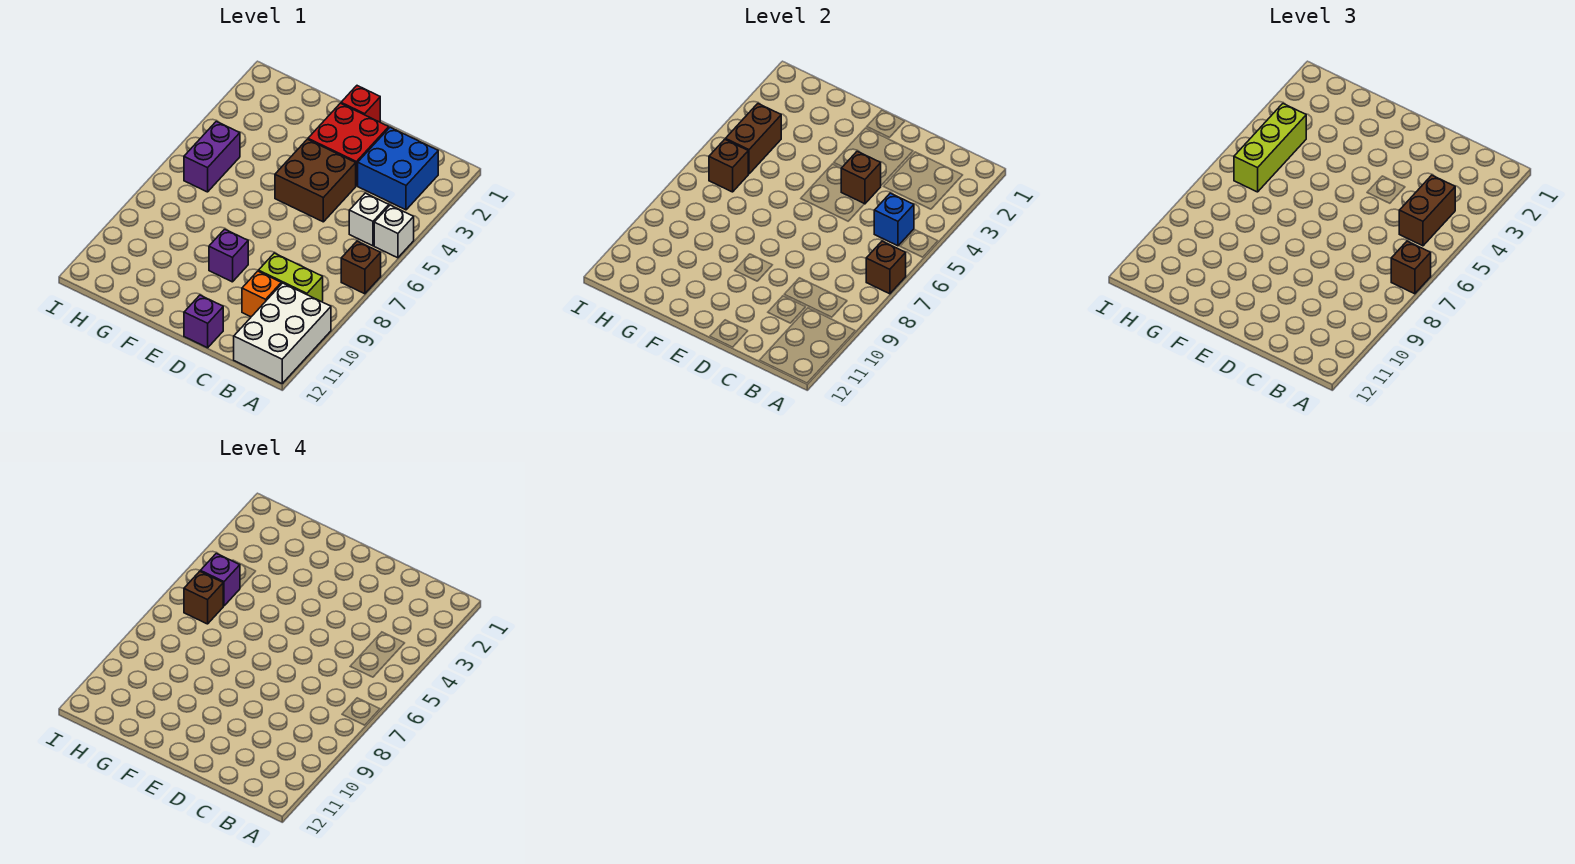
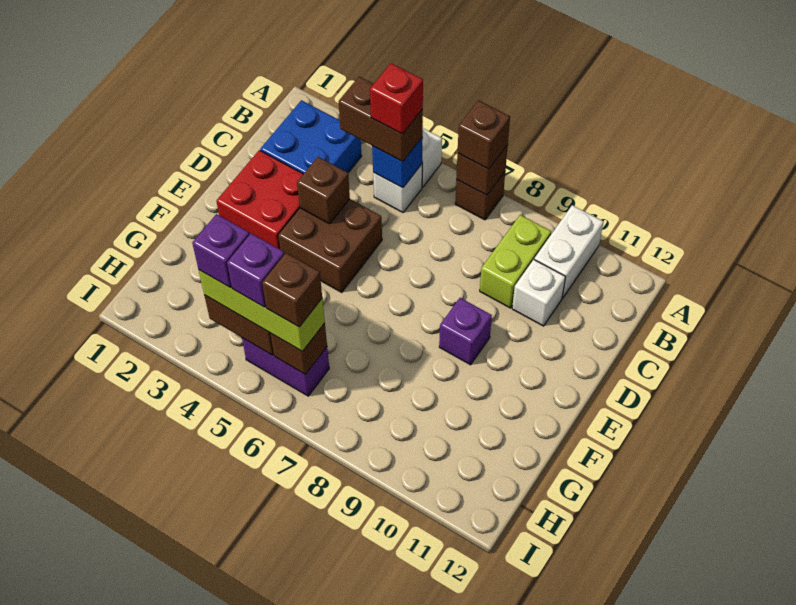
white 2x3 brick [234,283,331,383] -> white 1x2 brick [534,205,604,298]
orange 1x1 brick [242,271,281,317] -> white 1x1 brick [512,260,566,326]
purple 1x1 brick [184,295,223,348] -> purple 1x1 brick moved to [192,214,250,287]
red 1x1 brick [341,86,380,122] -> red 1x1 brick moved to [370,63,423,134]

